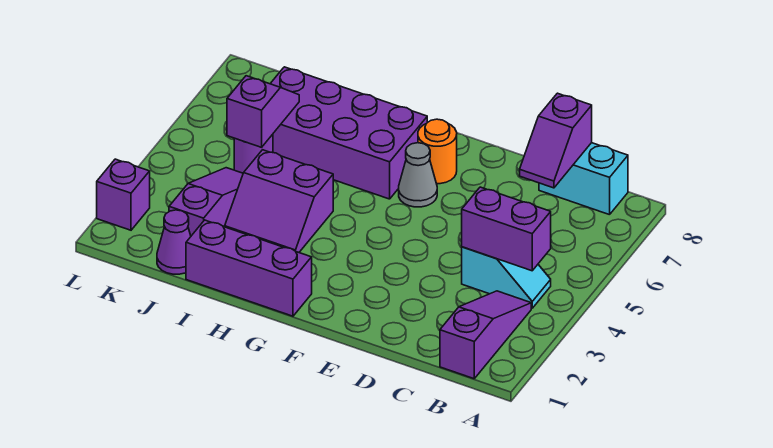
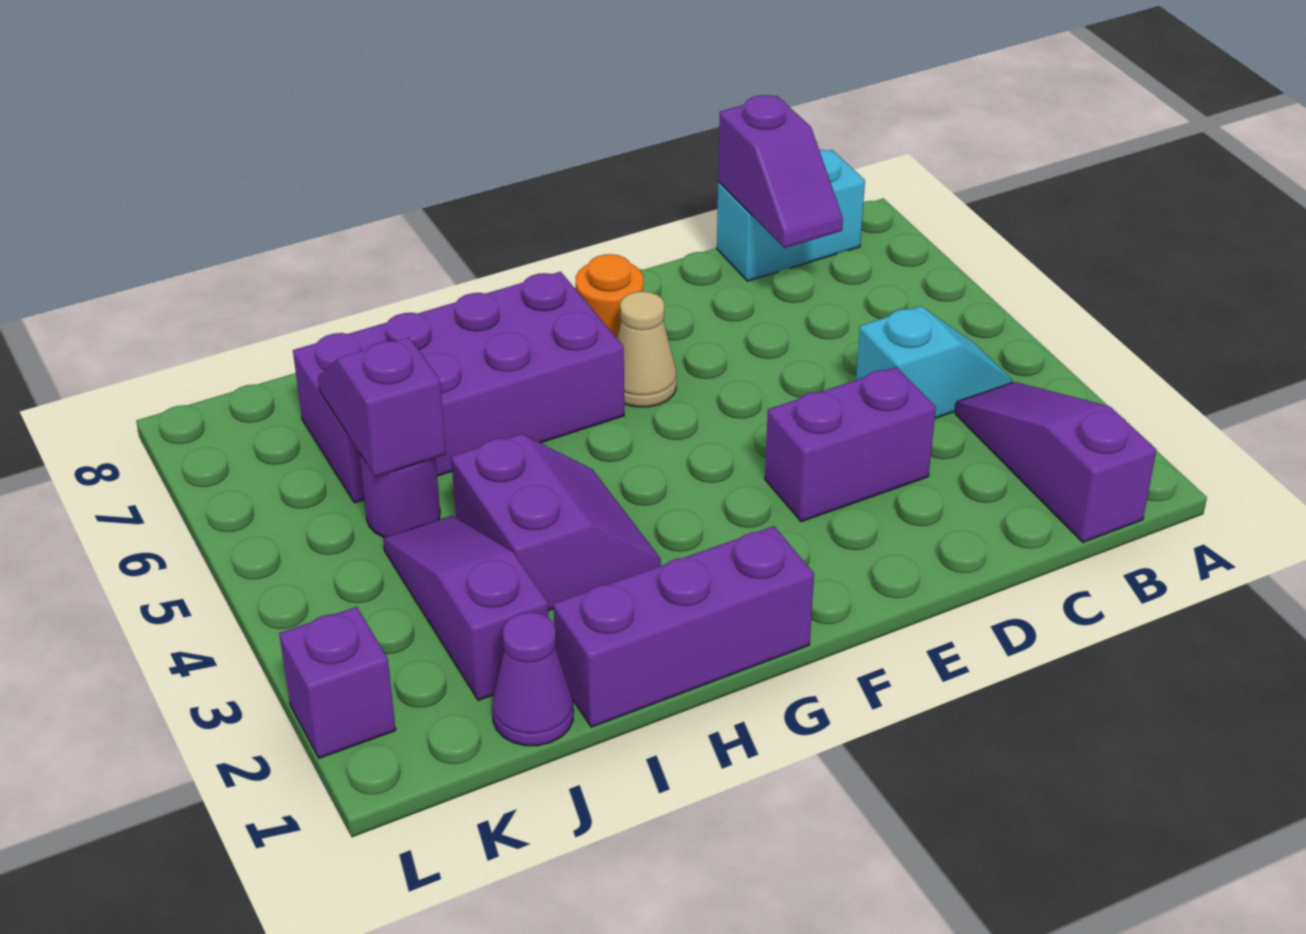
purple 1x2 brick [462,187,551,271] -> purple 1x2 brick moved to [765,367,936,522]
grey 1x1 cone [399,143,437,207] -> tan 1x1 cone [617,291,677,407]
purple 2x2 slope [225,150,333,252] -> purple 2x2 slope turned to [451,434,661,611]

